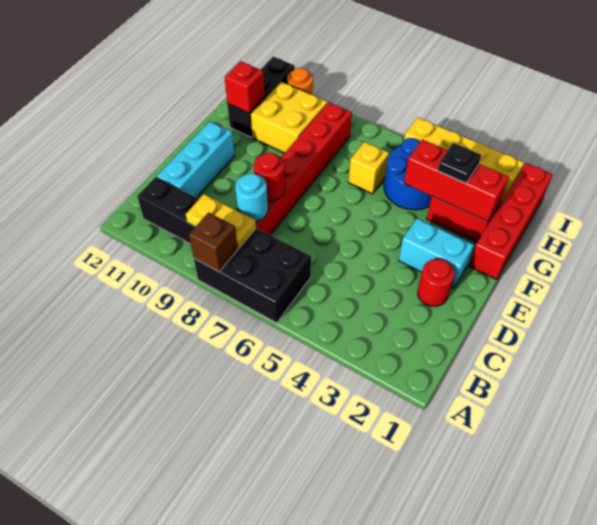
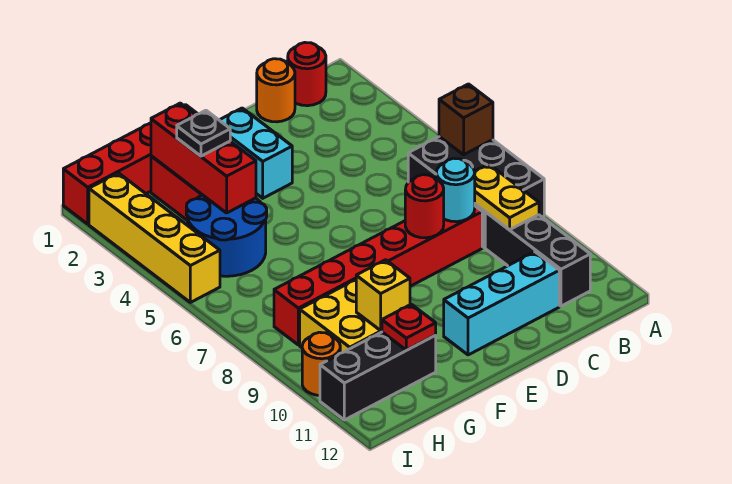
brown 1x1 brick [189,213,238,272] -> brown 1x1 brick moved to [439,84,493,155]
none -> orange 1x1 round brick [257,59,295,122]
red 1x1 round brick [418,259,455,306] -> red 1x1 round brick moved to [288,43,326,106]
yellow 1x1 brick [348,142,389,194] -> yellow 1x1 brick moved to [356,260,410,330]
red 1x1 brick [225,61,265,113] -> red 1x1 plate [382,304,436,350]

